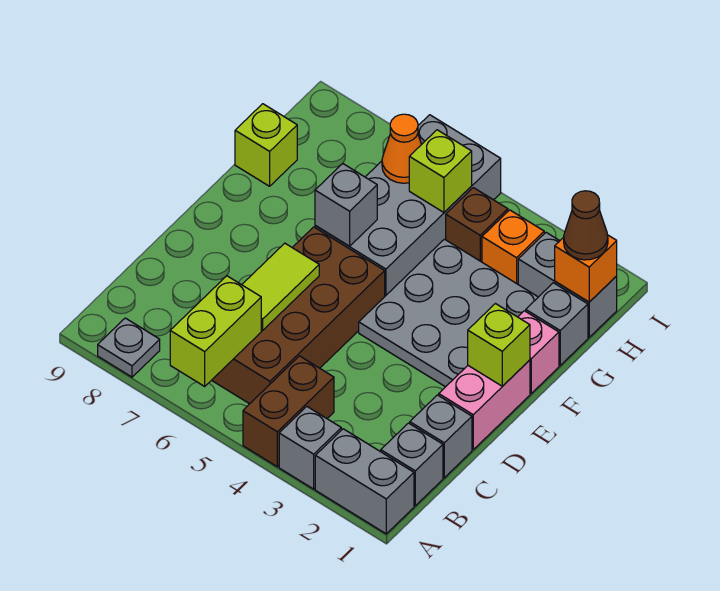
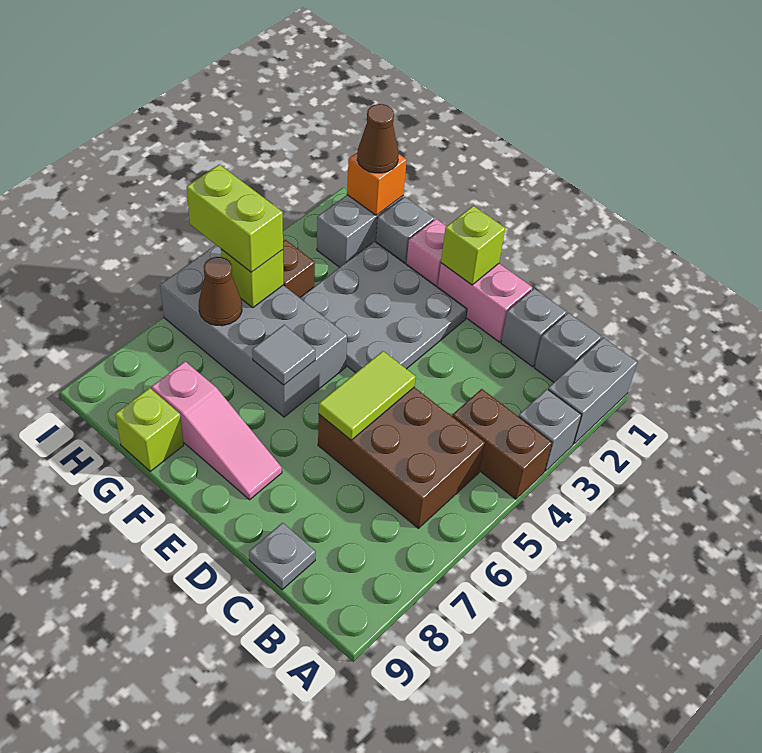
lime 1x2 brick [170,276,261,386] -> lime 1x2 brick moved to [187,164,283,272]
grey 1x1 plate [98,318,160,377] -> grey 1x1 plate moved to [249,523,316,590]
brown 2x4 brick [212,227,385,404] -> brown 2x3 brick [318,387,485,528]
lime 1x2 tile [242,243,319,330] -> lime 1x2 tile turned to [319,351,416,440]
none -> pink 1x3 slope [152,362,282,500]
grey 1x1 brick [315,164,377,246] -> grey 1x1 tile [252,325,315,385]
orange 1x1 brick [482,210,544,284] -> none
orange 1x1 cone [382,114,422,183] -> brown 1x1 cone [199,257,242,326]

